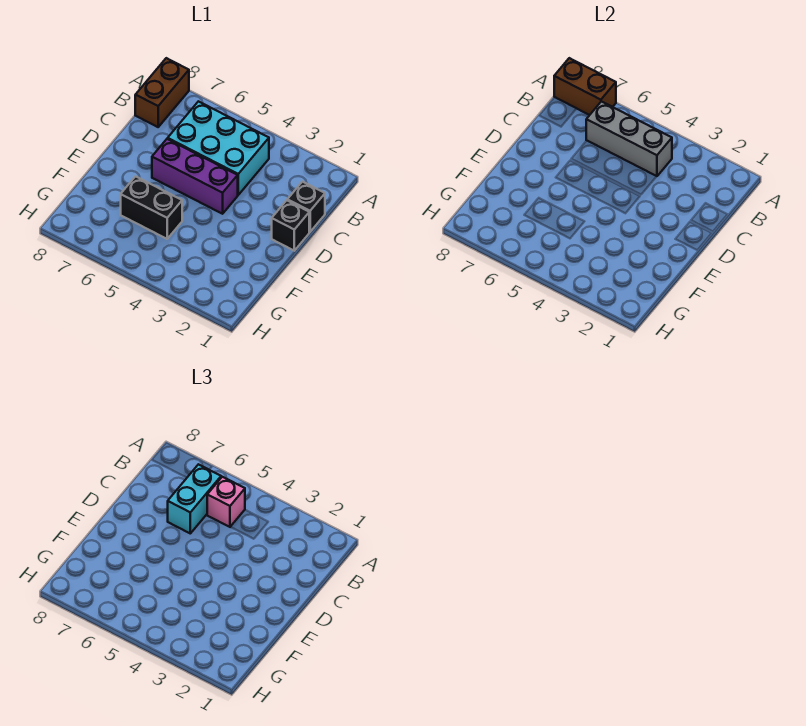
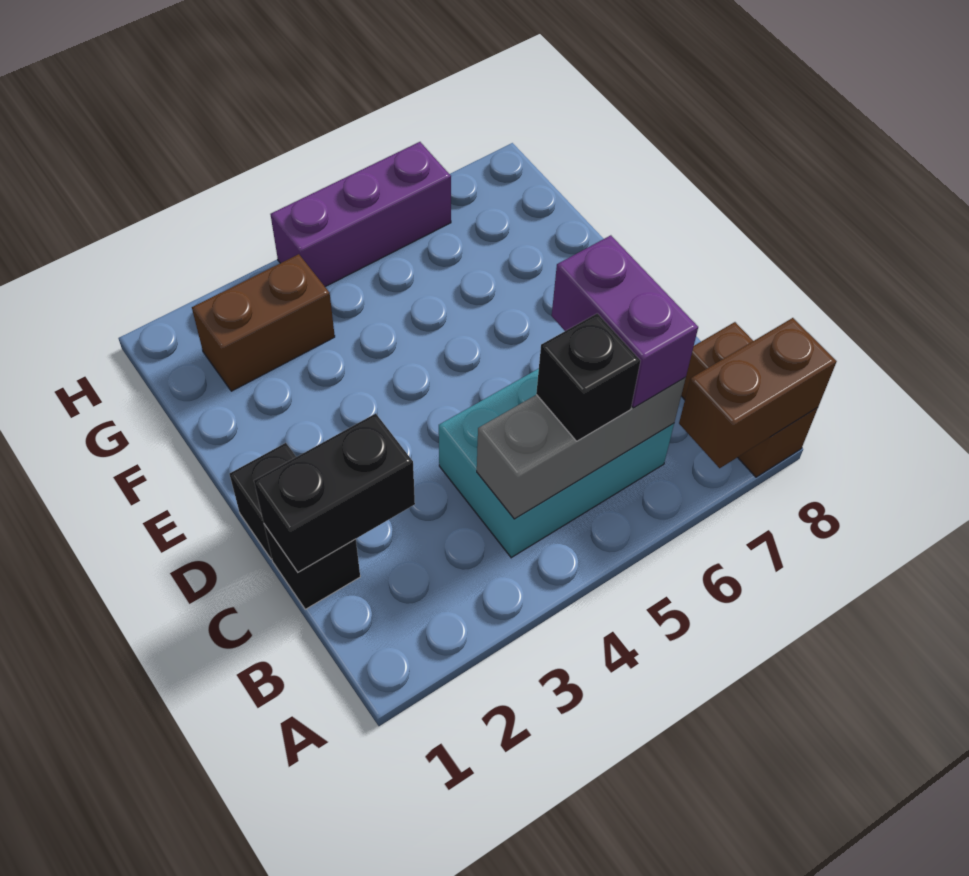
pink 1x1 brick [207,477,245,527] -> black 1x1 brick [536,313,640,441]
cyan 1x2 brick [168,464,221,533] -> purple 1x2 brick [552,235,698,408]
purple 1x3 brick [152,139,238,214] -> purple 1x3 brick moved to [270,142,451,287]
black 1x2 brick [121,176,182,239] -> black 1x2 brick moved to [254,413,415,572]
none -> brown 1x2 brick [192,254,335,391]

